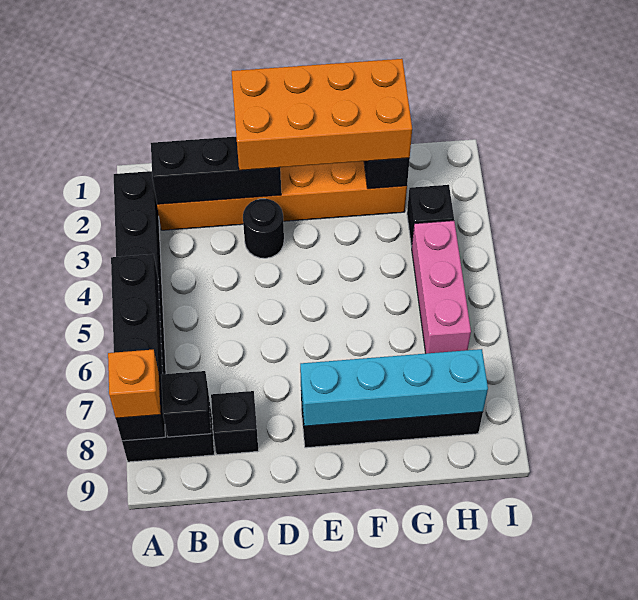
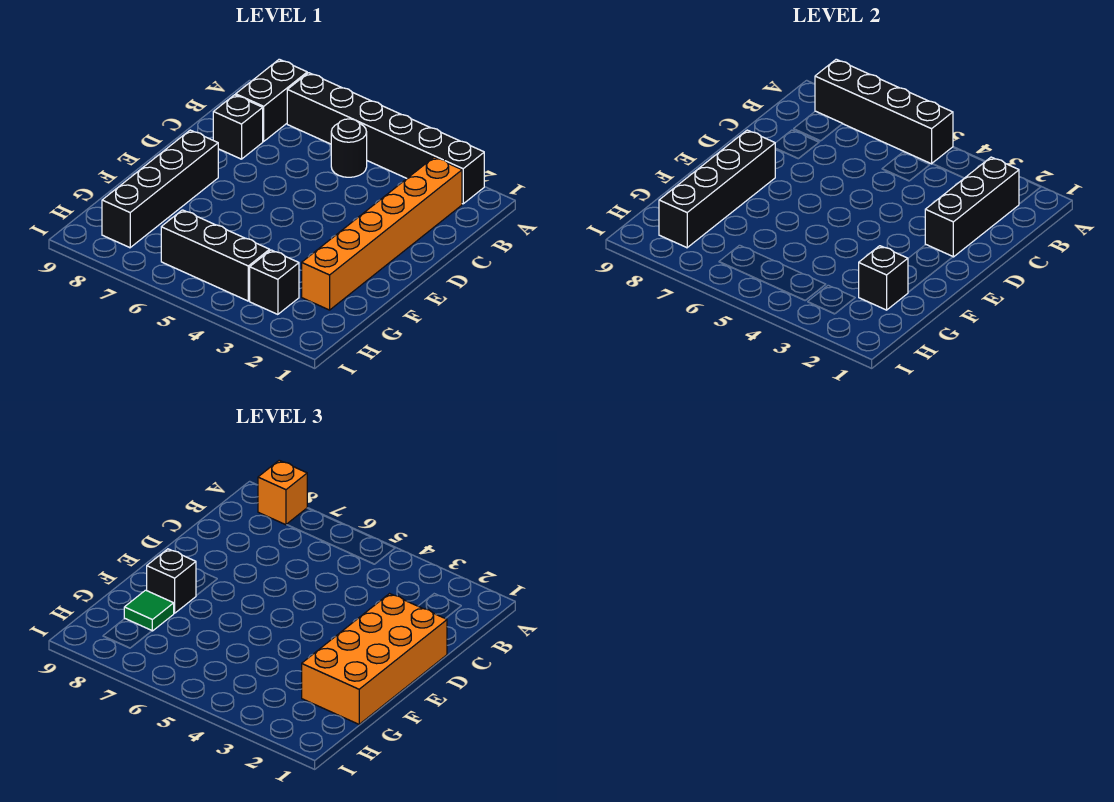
black 1x1 brick [161,371,211,437] -> black 1x1 brick moved to [147,549,196,613]
black 1x1 round brick [243,199,284,258] -> black 1x1 round brick moved to [331,119,367,177]
cyan 1x4 brick [300,349,488,426] -> black 1x4 brick [659,130,775,248]
none -> green 1x1 tile [124,590,174,631]
pink 1x3 brick [412,221,471,354] -> black 1x3 brick [161,210,270,301]

